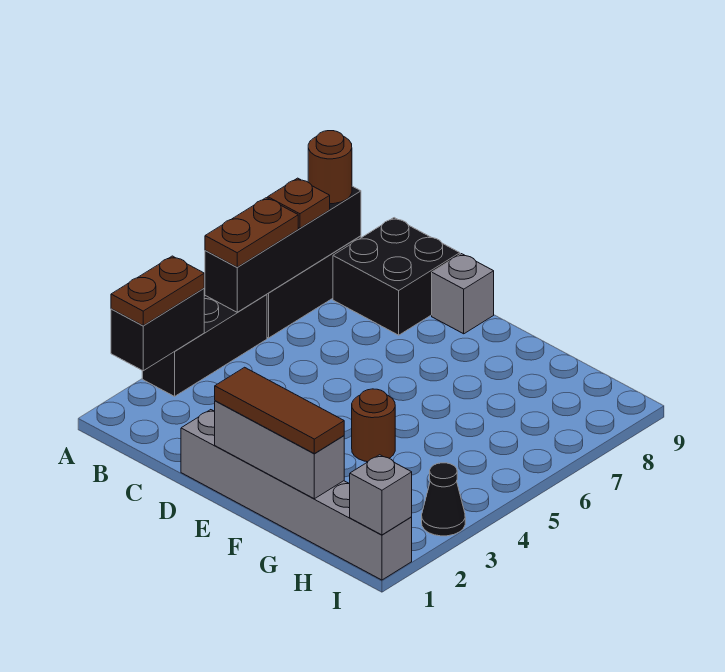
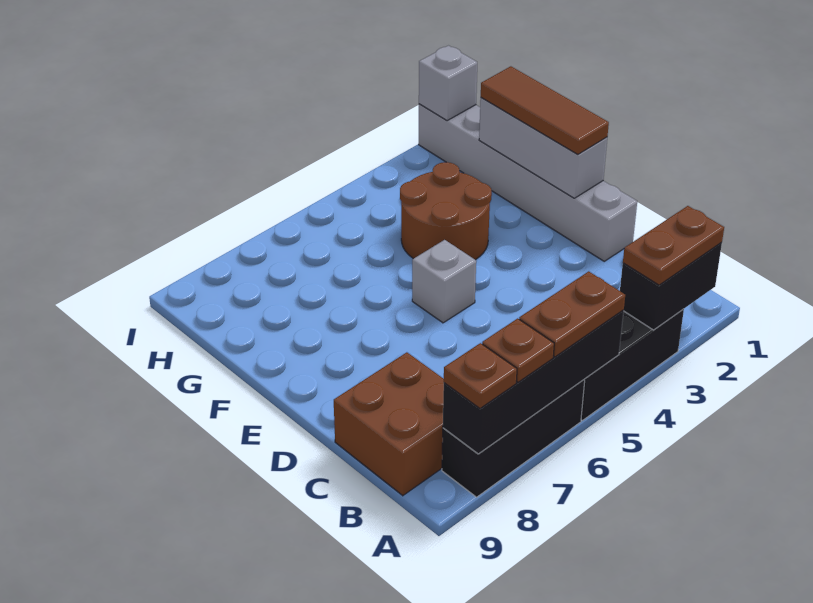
brown 1x1 round brick [308,131,352,204] -> brown 1x1 plate [444,343,517,408]
black 2x2 brick [333,218,460,335] -> brown 2x2 brick [334,352,444,496]
grey 1x1 brick [432,254,494,334] -> grey 1x1 brick moved to [412,240,476,323]
brown 1x1 round brick [352,389,395,462] -> brown 2x2 round brick [400,162,492,260]
black 1x1 cone [422,463,465,536] -> none

